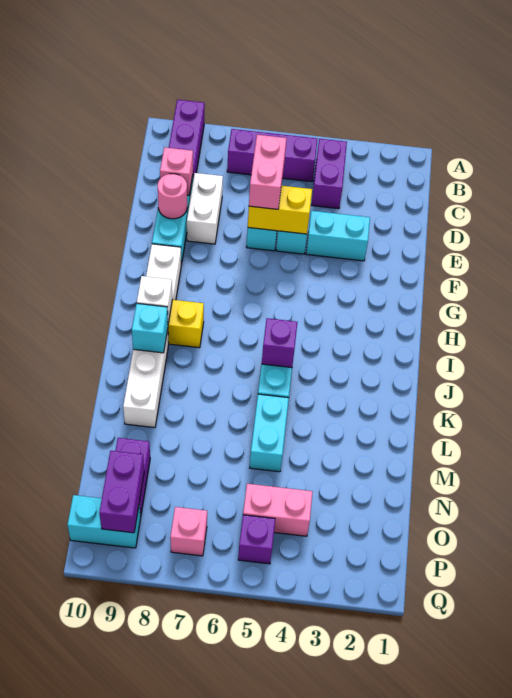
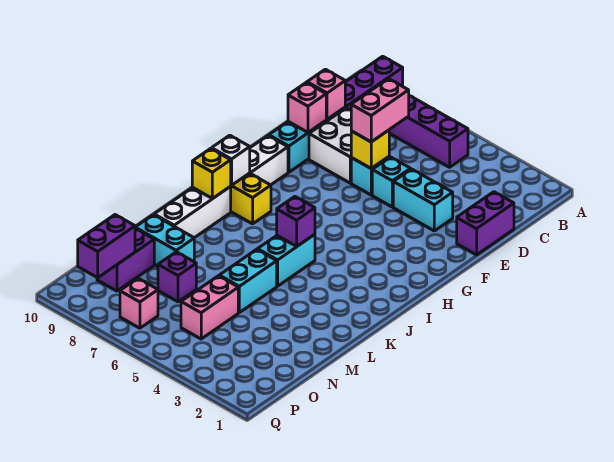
purple 1x2 brick [312,139,347,209] -> purple 1x2 brick moved to [457,192,514,255]
white 1x2 brick [187,173,223,244] -> white 2x2 brick [309,108,351,183]
yellow 1x2 brick [248,186,312,234] -> yellow 1x1 brick [351,130,389,168]
pink 1x1 round brick [158,174,187,219] -> pink 1x1 brick [288,83,326,132]
cyan 1x1 brick [132,303,168,353] -> yellow 1x1 brick [192,149,231,199]
pink 1x2 brick [243,484,313,536] -> pink 1x2 brick turned to [181,276,238,339]
purple 1x1 brick [238,515,275,564] -> purple 1x1 brick moved to [158,252,196,302]
cyan 1x2 brick [67,495,141,548] -> cyan 1x2 brick moved to [135,215,194,266]

